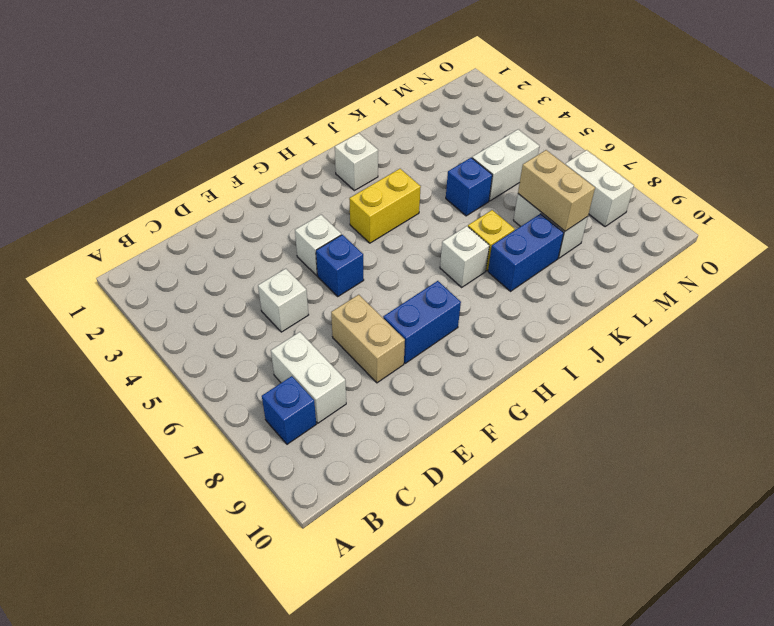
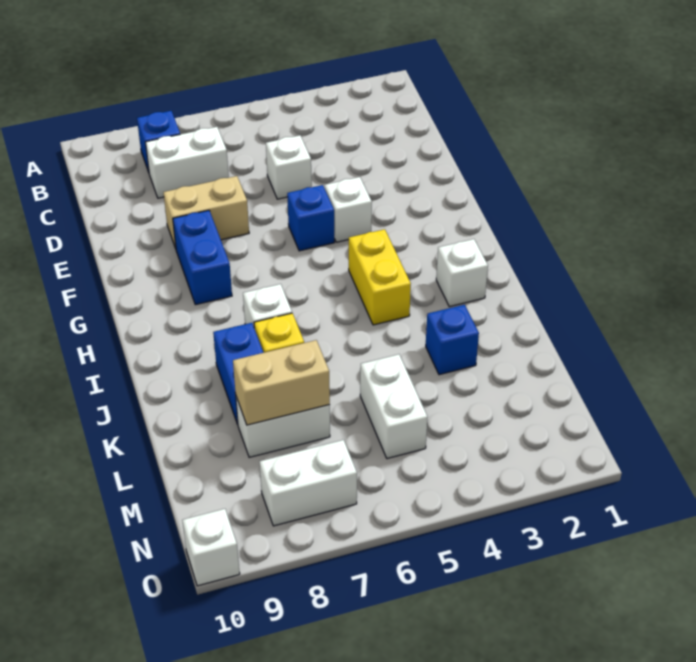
blue 1x1 brick [446,158,492,216] -> blue 1x1 brick moved to [426,305,479,375]
none -> white 1x1 brick [182,509,240,586]

